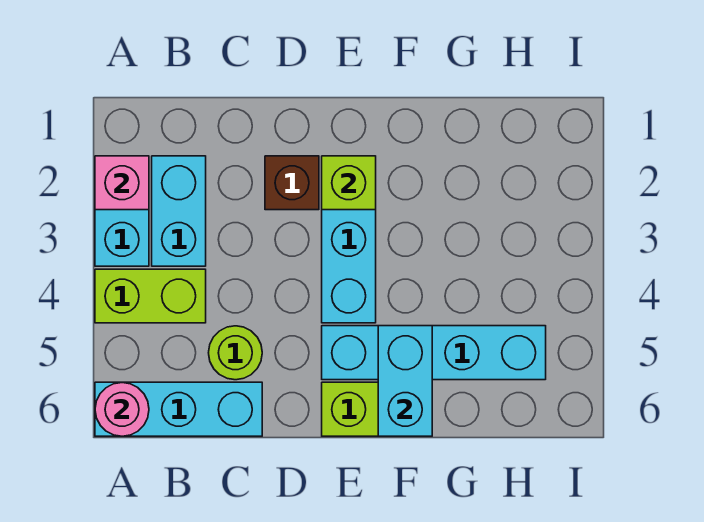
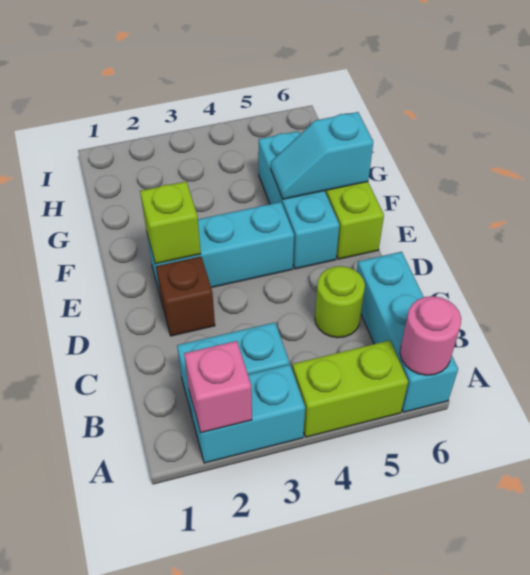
lime 1x2 brick [95,269,206,323] -> lime 1x2 brick turned to [292,340,408,437]
cyan 1x4 brick [322,326,546,380] -> cyan 1x3 brick [259,131,339,269]
cyan 1x2 brick [378,326,432,436] -> cyan 1x2 slope [271,112,373,199]

